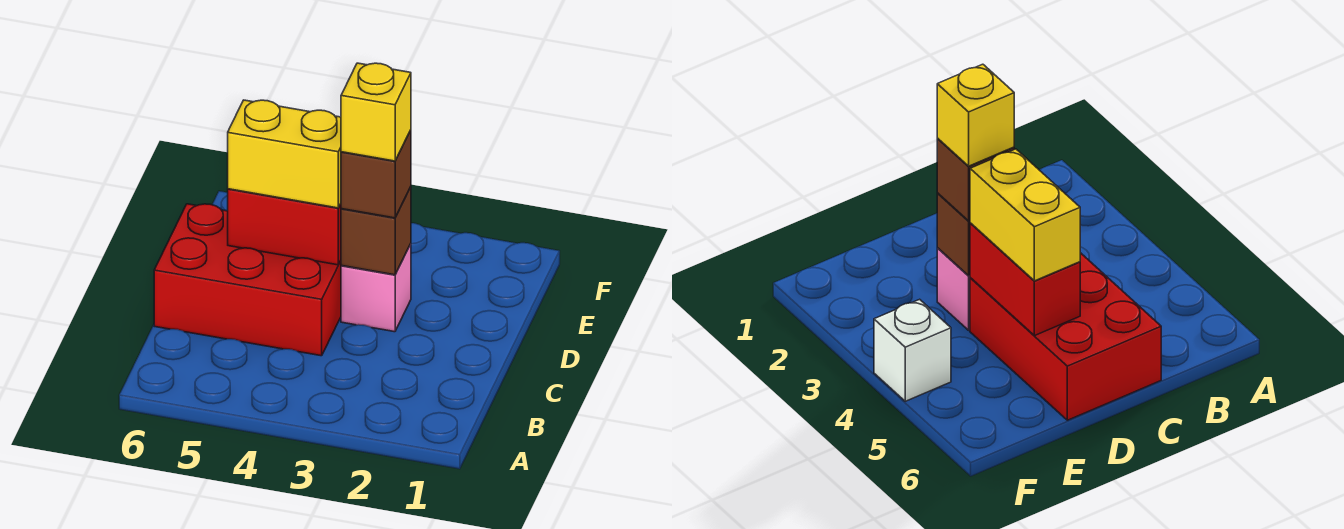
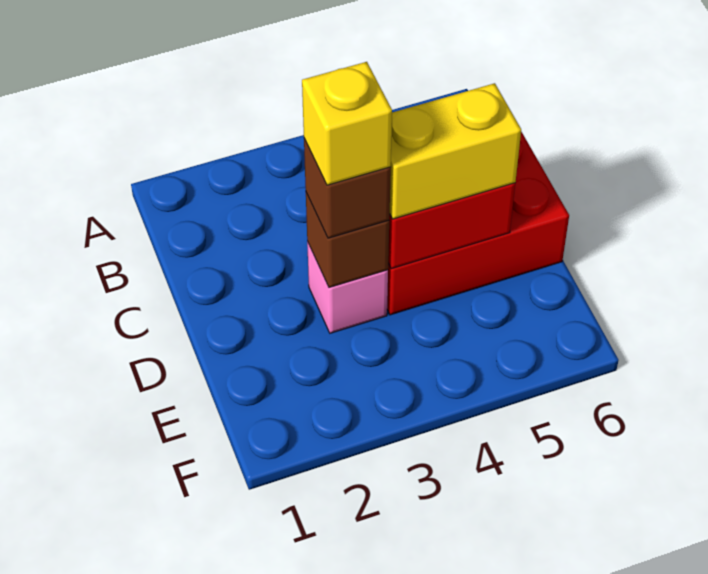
white 1x1 brick [874,299,951,401] -> none

